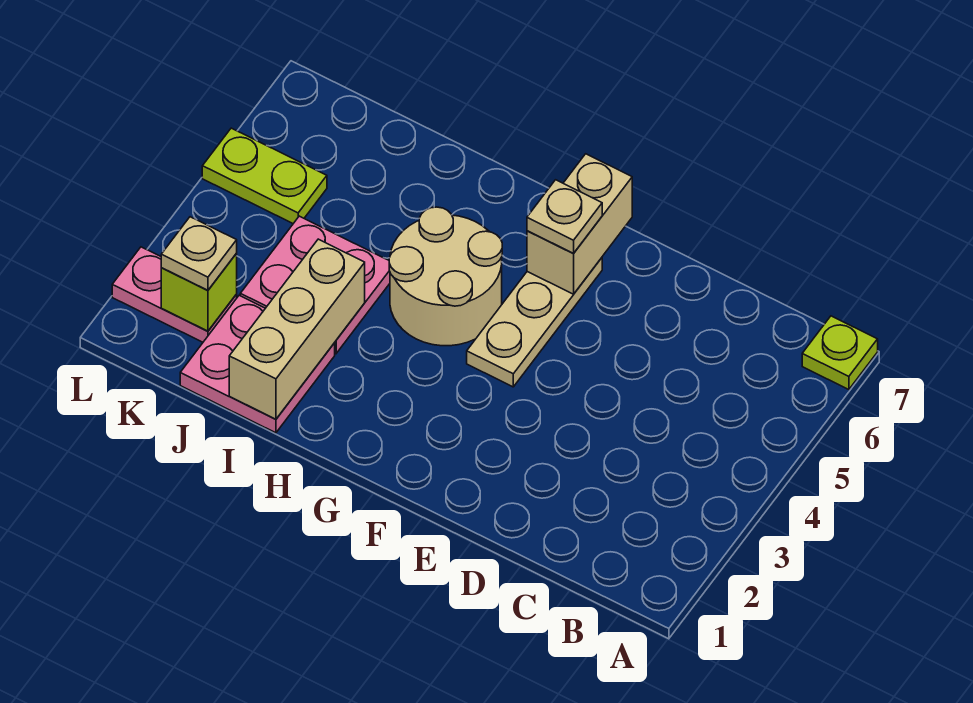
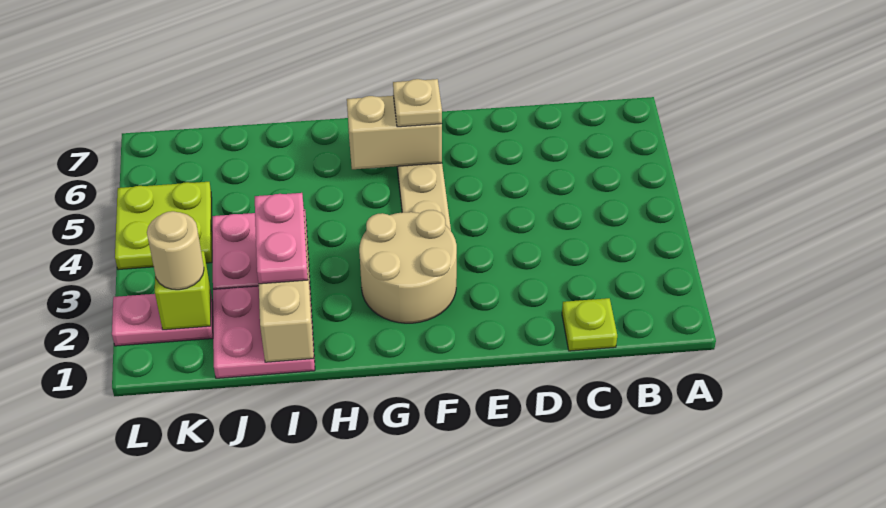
lime 1x1 plate [802,316,878,390] -> lime 1x1 plate moved to [562,298,617,351]
tan 1x2 brick [527,154,632,294] -> tan 1x2 brick turned to [347,96,442,169]
tan 2x2 round brick [389,207,502,346] -> tan 2x2 round brick moved to [359,210,457,323]
none -> pink 1x2 plate [255,193,308,284]
tan 1x1 plate [161,217,237,290] -> tan 1x1 round brick [147,211,204,290]
lime 1x2 plate [202,128,327,224] -> lime 2x2 plate [115,182,212,270]

